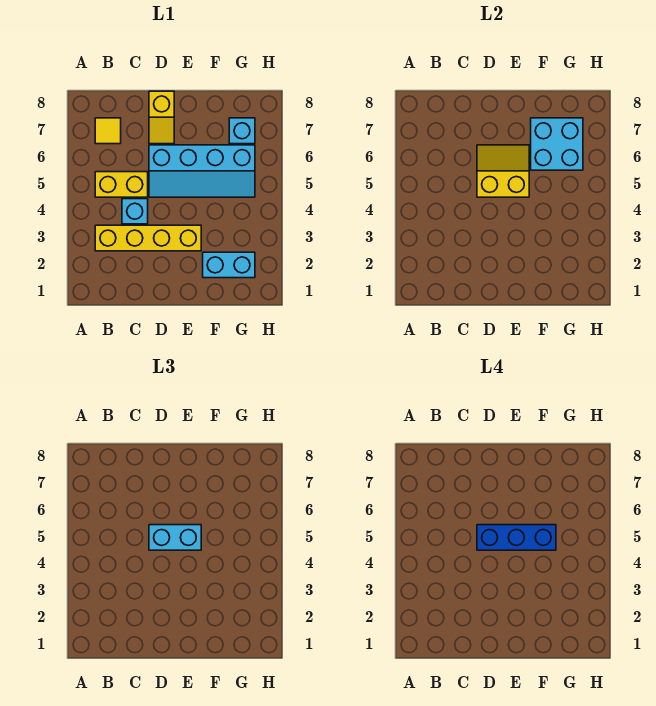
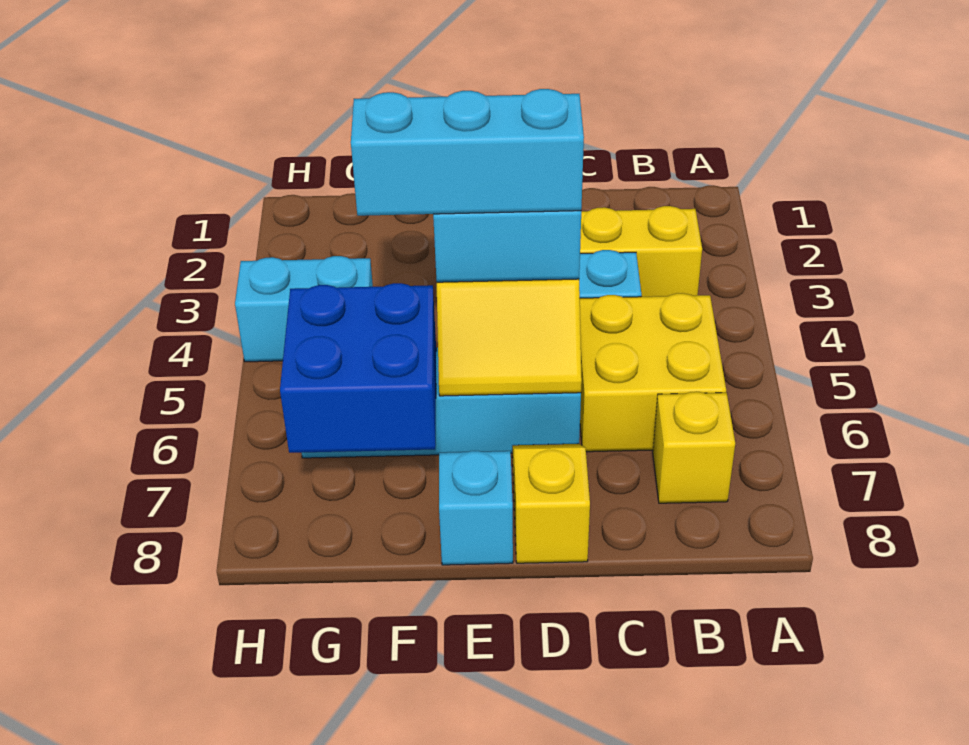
yellow 1x2 brick [95,172,148,197] -> yellow 2x2 brick [580,293,726,452]
yellow 1x1 tile [95,118,121,144] -> yellow 1x1 brick [653,392,735,503]
blue 1x3 brick [477,525,556,550] -> cyan 1x3 brick [351,89,584,216]
cyan 1x2 brick [203,252,255,278] -> cyan 1x2 brick moved to [235,256,373,362]
cyan 2x2 brick [531,118,583,170] -> blue 2x2 brick [280,283,436,453]
cyan 1x1 brick [229,118,255,144] -> cyan 1x1 brick moved to [439,451,513,565]

